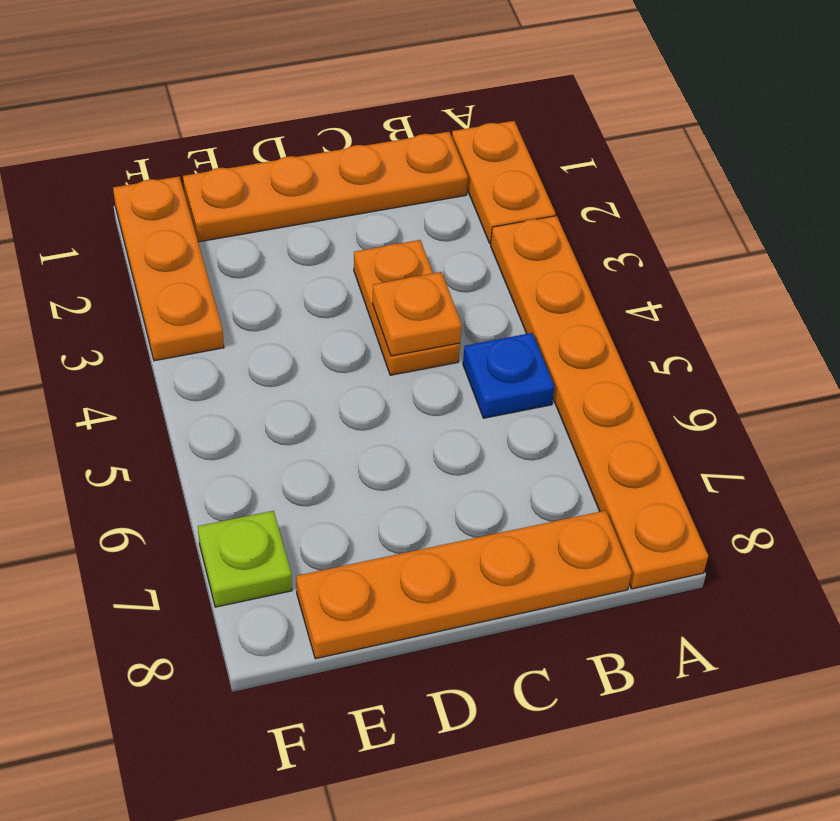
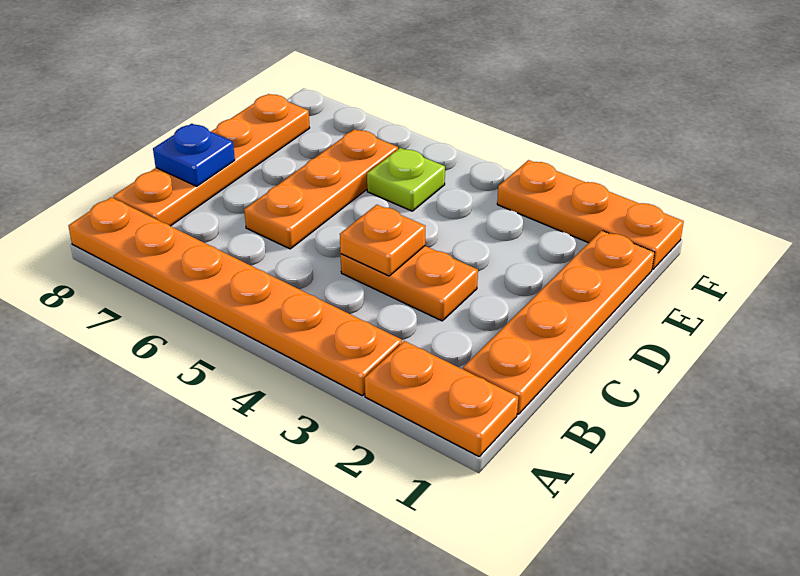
blue 1x1 plate [463,333,555,418] -> blue 1x1 plate moved to [153,124,235,186]
none -> orange 1x3 plate [244,129,398,249]
lime 1x1 plate [198,511,292,607] -> lime 1x1 plate moved to [367,148,445,211]

